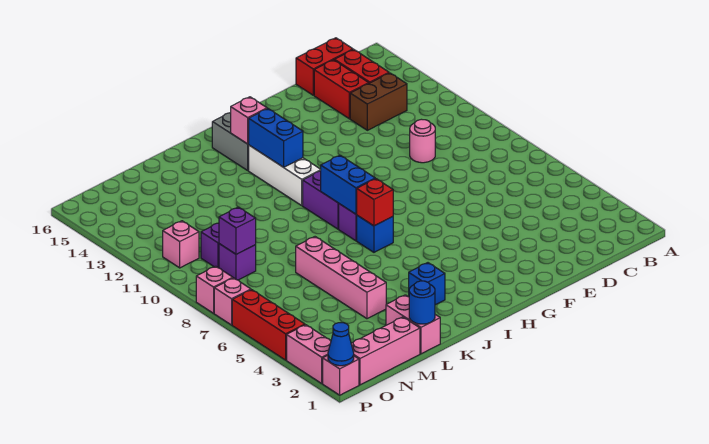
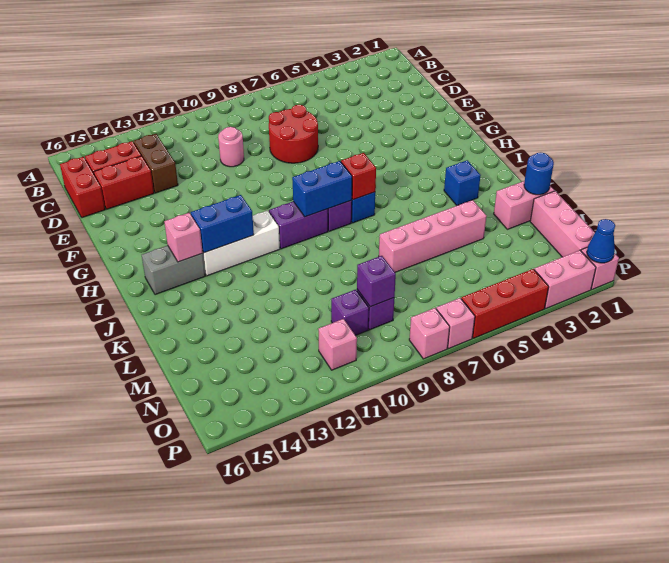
none -> red 2x2 round brick [269,105,318,163]

